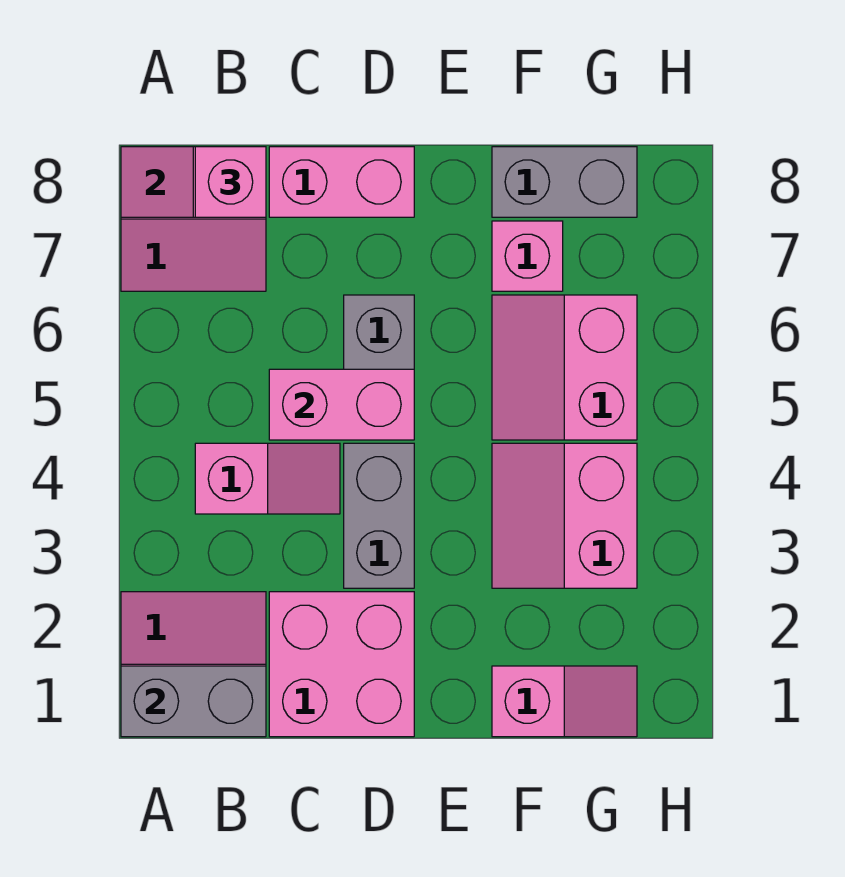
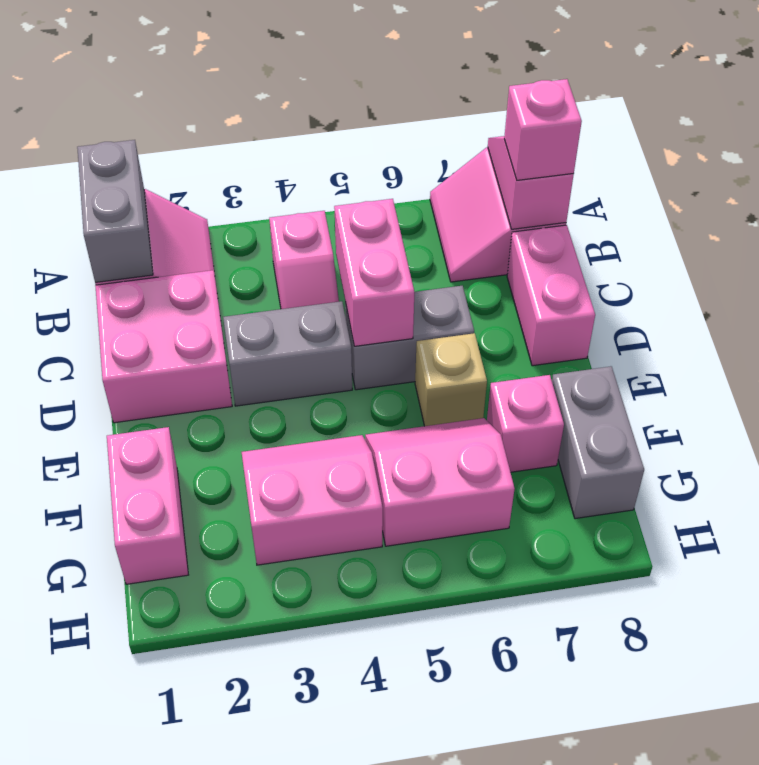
none -> tan 1x1 brick [415,333,487,426]
pink 1x2 slope [492,666,637,737] -> pink 1x2 brick [107,427,188,584]

